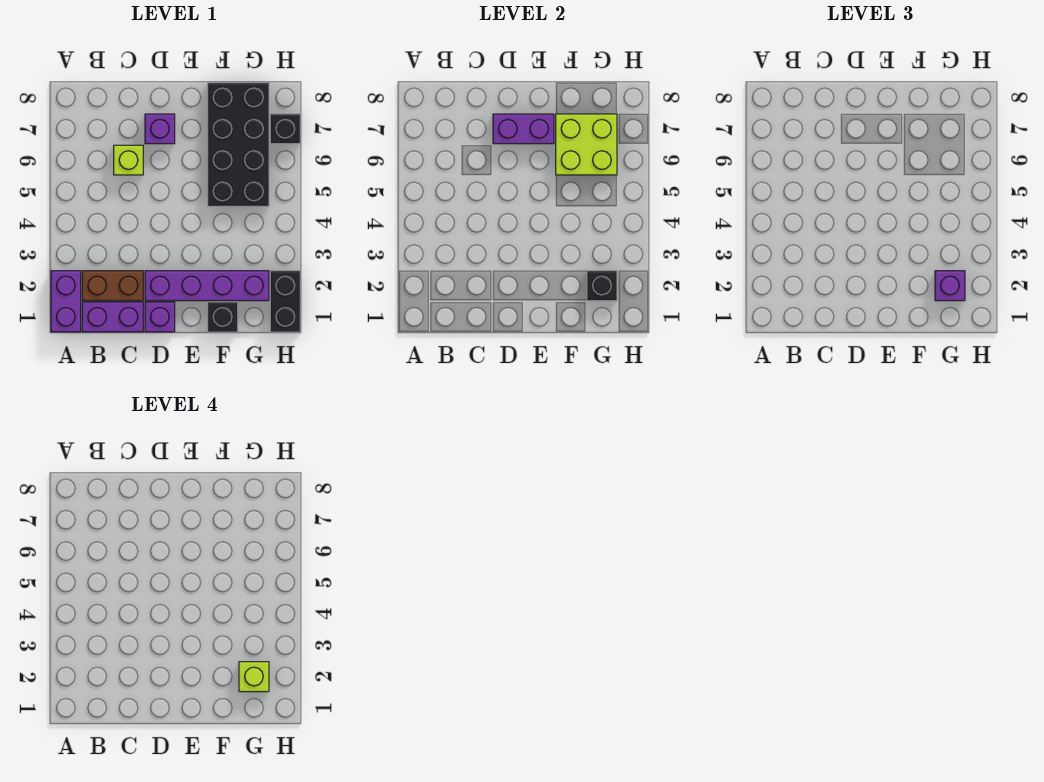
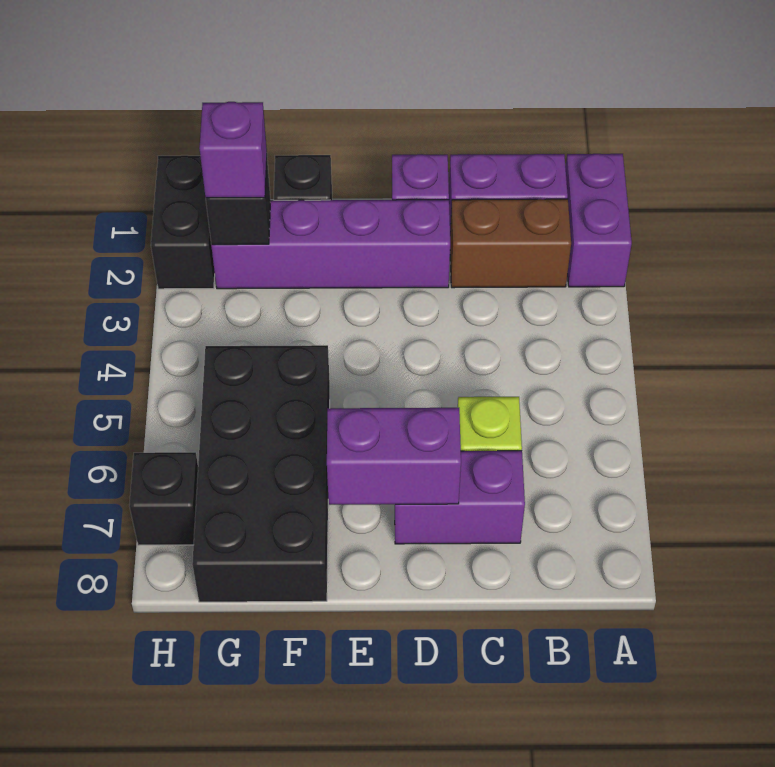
purple 1x1 brick [145,114,175,144] -> purple 1x2 brick [395,451,525,544]
lime 2x2 brick [556,114,617,175] -> none
lime 1x1 brick [239,662,269,692] -> none

